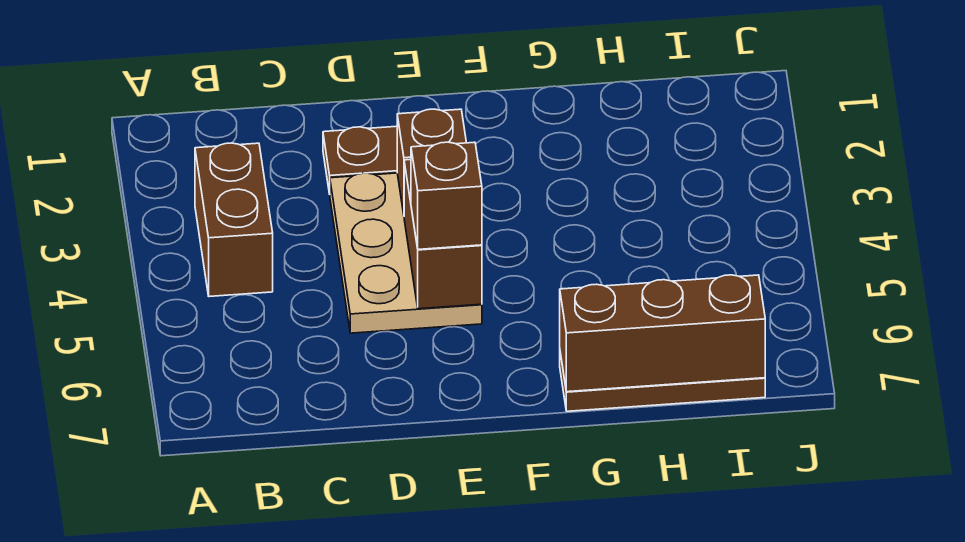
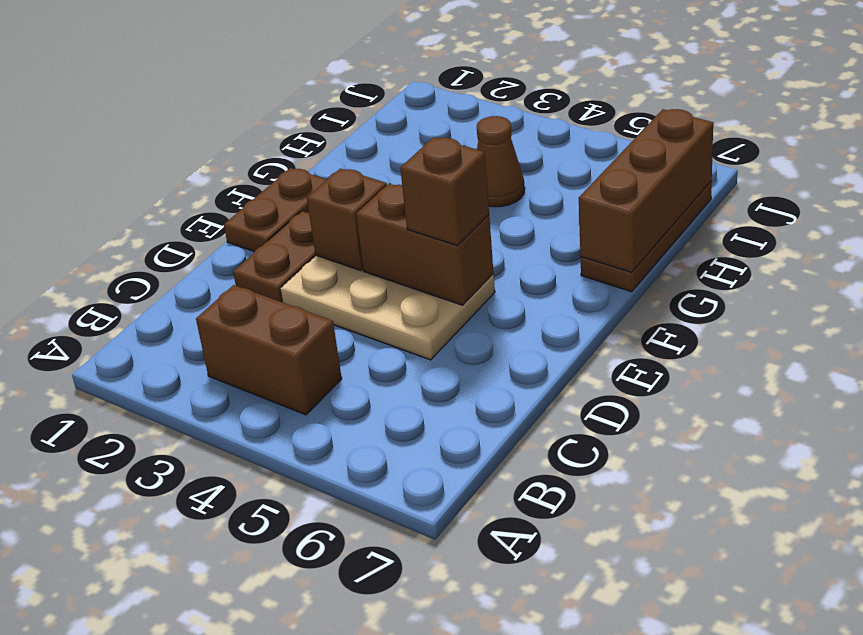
none -> brown 1x2 plate [224,168,327,252]
none -> brown 1x1 cone [477,116,525,207]

